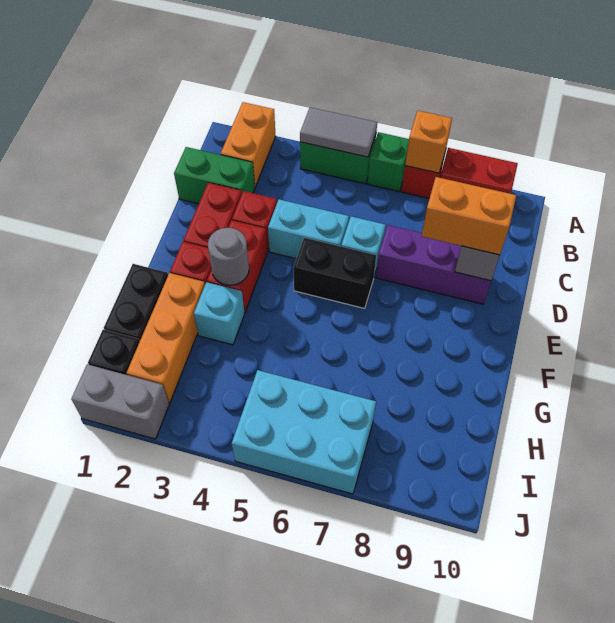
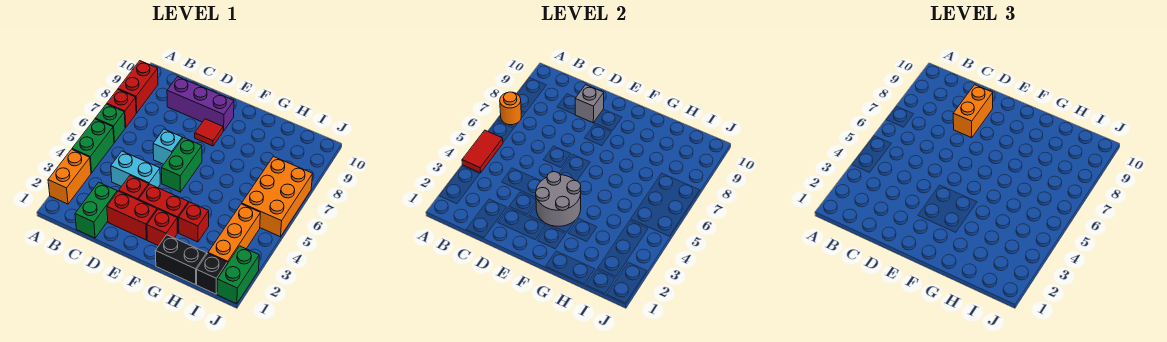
orange 1x2 brick [221,102,276,187] -> orange 1x2 brick turned to [48,149,91,204]
grey 1x2 tile [300,107,377,157] -> red 1x2 tile [462,130,503,173]
orange 1x1 brick [405,111,452,173] -> orange 1x1 round brick [500,92,521,125]
cyan 1x2 brick [268,199,349,259] -> cyan 1x2 brick turned to [111,151,160,188]
purple 1x3 brick [376,225,491,304] -> purple 1x3 brick turned to [167,77,234,131]
black 1x2 brick [294,238,376,308] -> green 1x2 brick [162,138,202,192]
none -> red 1x1 tile [195,119,223,146]
grey 1x1 round brick [208,228,249,285] -> grey 2x2 round brick [536,172,581,226]
orange 1x3 brick [127,273,205,403] -> orange 1x3 brick turned to [208,204,260,264]
cyan 1x1 brick [194,282,245,345] -> red 1x1 brick [179,202,209,242]
cyan 2x3 brick [232,370,376,494] -> orange 2x3 brick [242,156,313,237]
grey 1x2 brick [71,364,169,439] -> green 1x2 brick [217,246,259,304]

